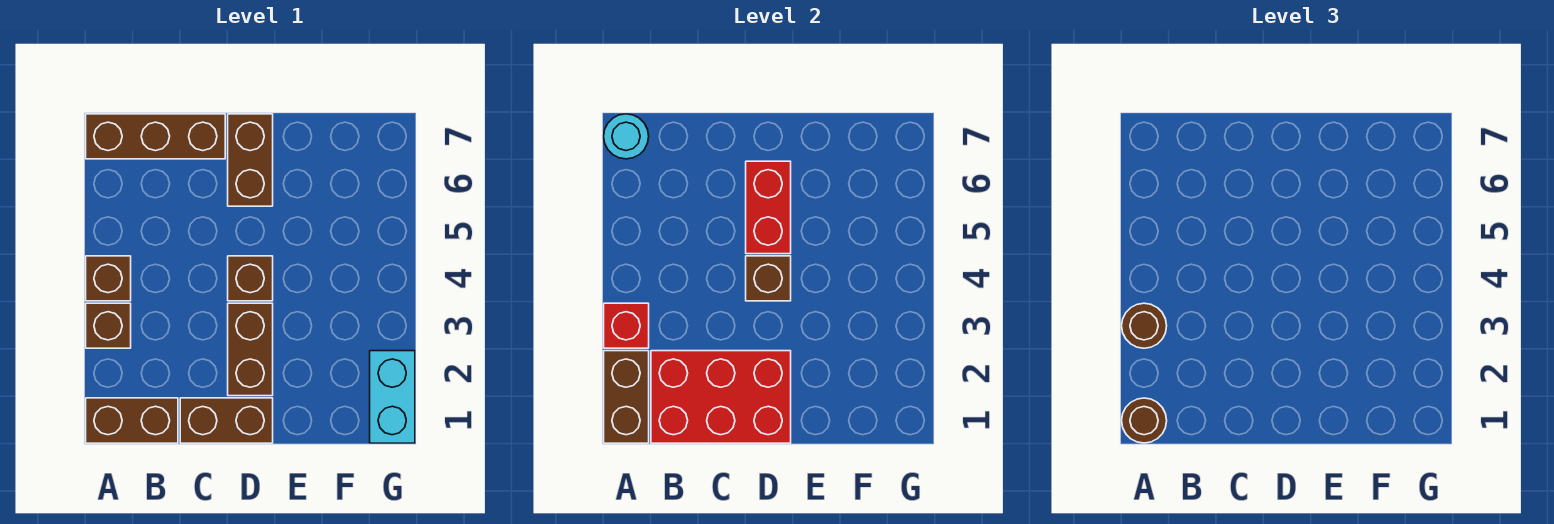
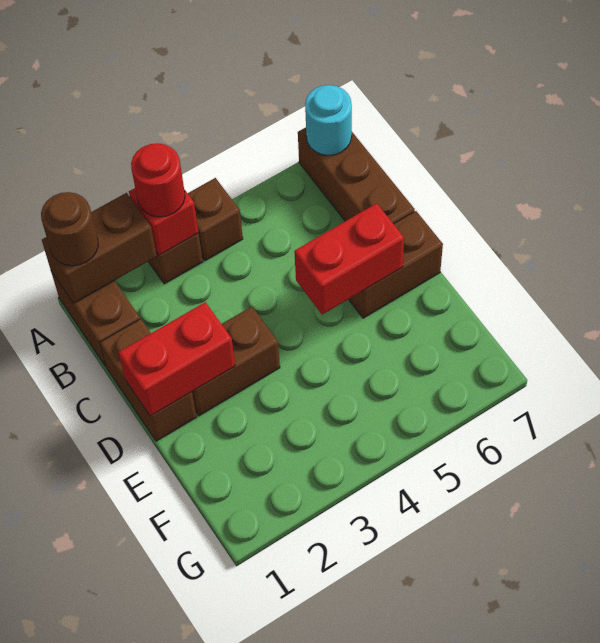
brown 1x1 round brick [1122,303,1167,348] -> red 1x1 round brick [131,143,185,217]
red 2x3 brick [651,351,791,443] -> red 1x2 brick [118,302,235,416]
brown 1x1 brick [228,256,273,301] -> none
brown 1x1 brick [746,256,791,301] -> none
cyan 1x2 brick [370,351,415,443] -> none

